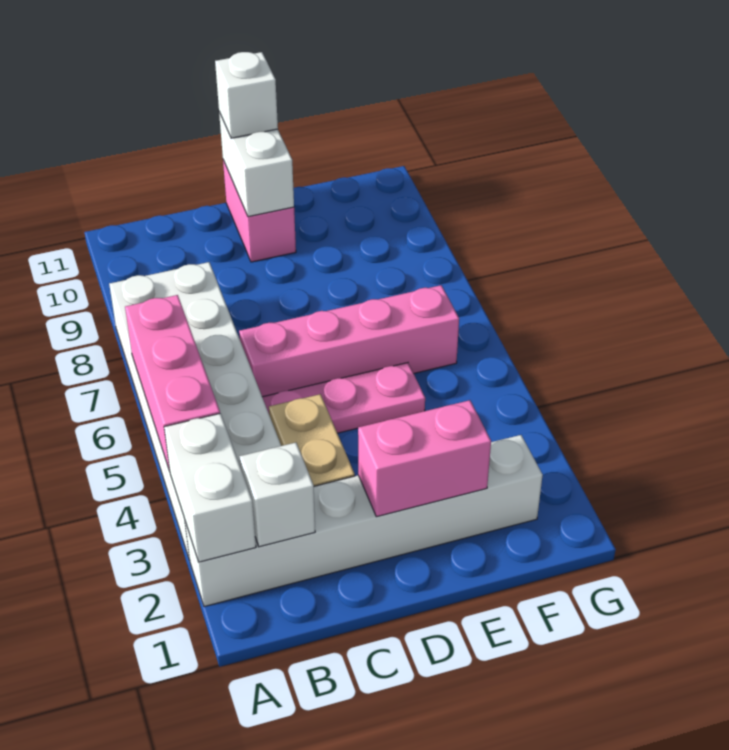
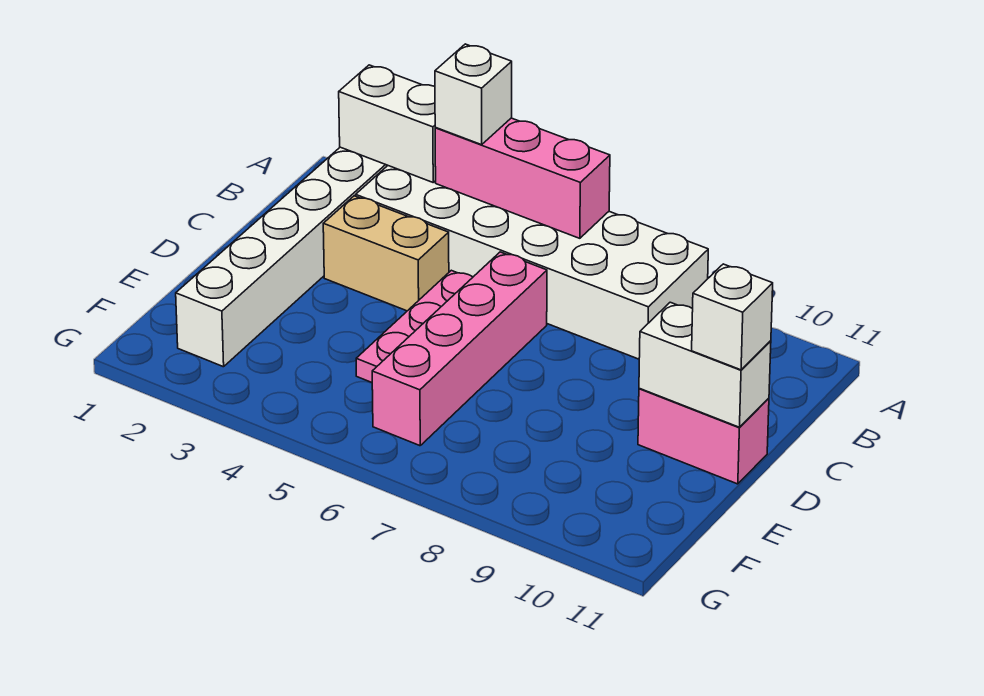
white 1x1 brick [239,443,315,547] -> white 1x1 brick moved to [435,44,512,145]
pink 1x2 brick [358,400,491,517] -> none

